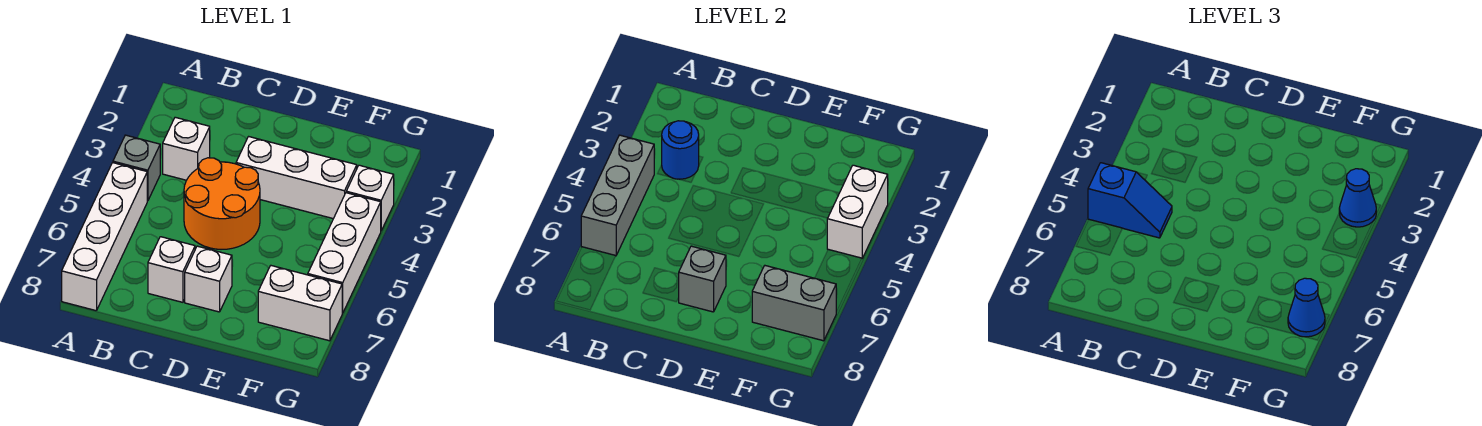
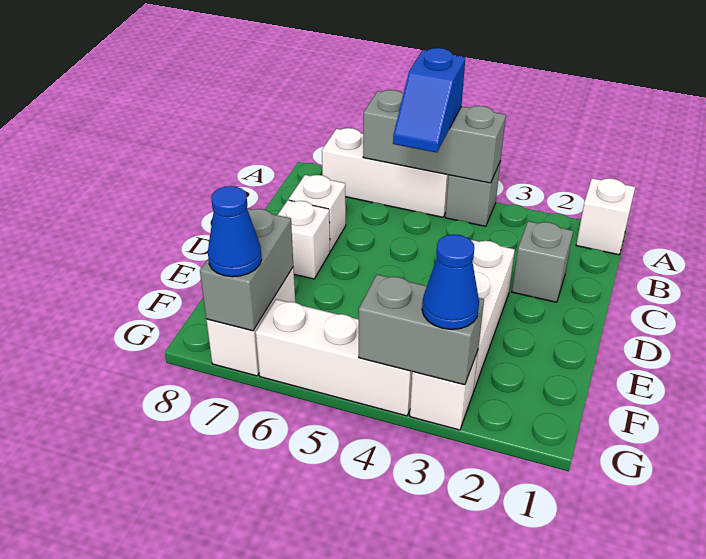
white 1x4 brick [62,163,147,311] -> white 1x3 brick [322,128,449,217]
white 1x1 brick [163,117,210,180] -> white 1x1 brick moved to [576,178,635,255]
blue 1x1 round brick [662,121,699,179] -> none
orange 2x2 round brick [184,158,260,249] -> none
grey 1x1 brick [679,246,726,312] -> grey 1x1 brick moved to [512,221,573,302]
white 1x2 brick [827,165,888,258] -> grey 1x2 brick [359,275,484,385]

